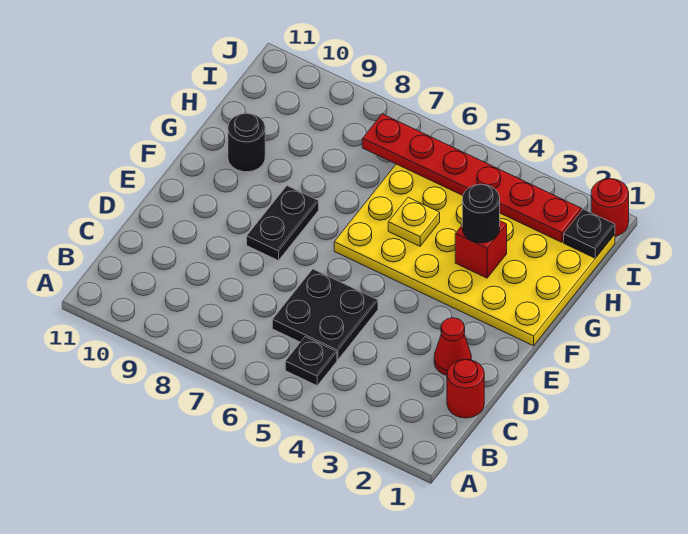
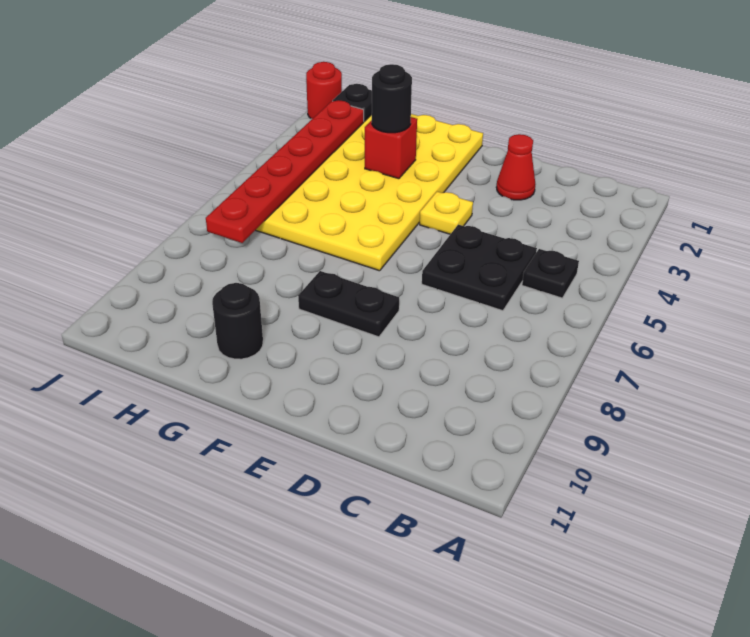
red 1x1 round brick [447,360,484,418] -> none
yellow 1x1 plate [388,197,440,246] -> yellow 1x1 plate moved to [420,192,473,234]

